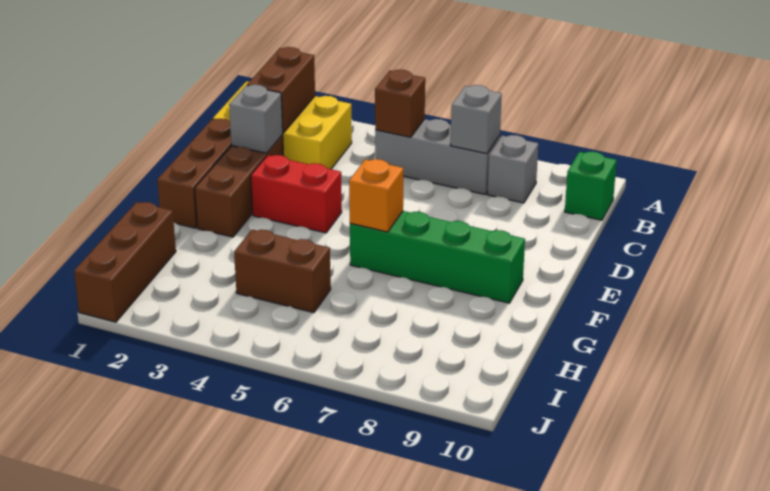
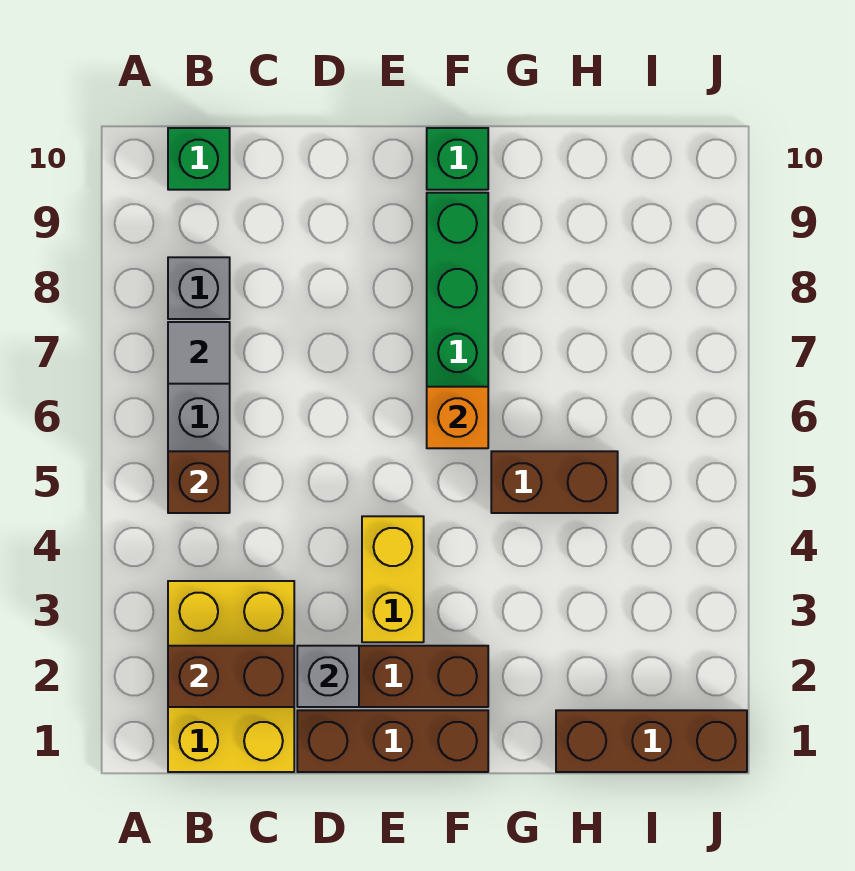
grey 1x1 brick [451,85,502,154] -> grey 1x1 tile [168,322,230,384]
red 1x2 brick [251,155,342,233] -> yellow 1x2 brick [362,516,424,642]
none -> green 1x1 brick [427,128,488,190]
brown 1x2 brick [234,229,331,313] -> brown 1x2 brick turned to [491,451,618,513]

